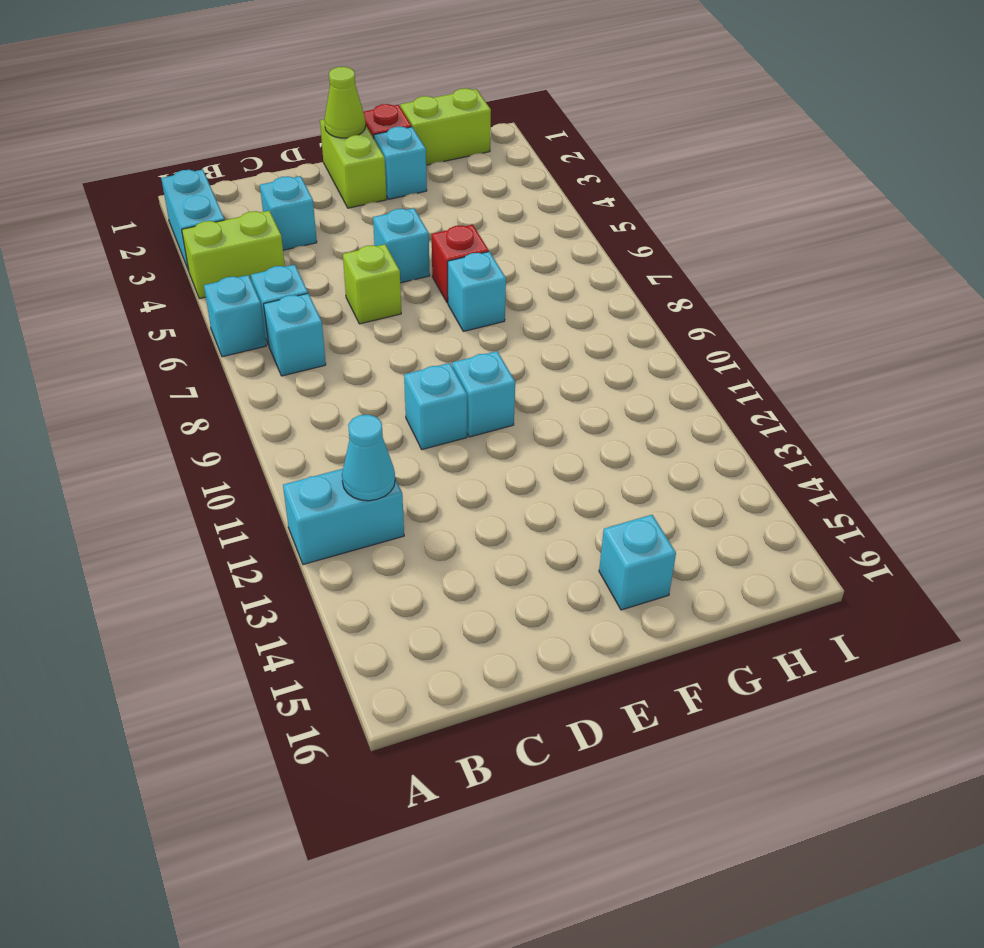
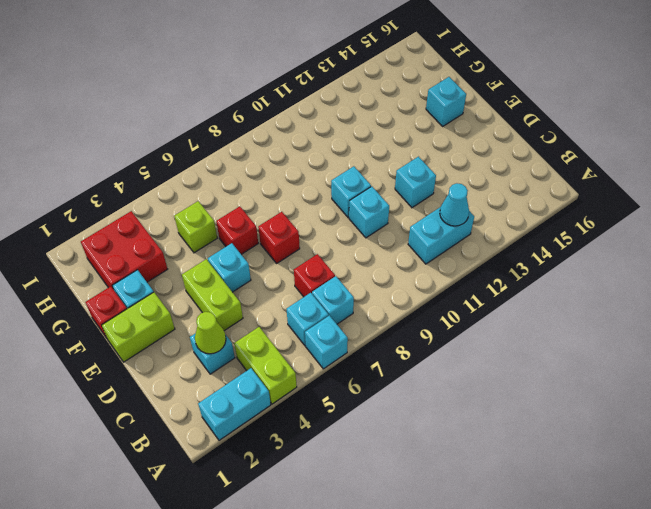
cyan 1x2 brick [283,469,404,564] -> cyan 1x2 brick turned to [408,207,474,264]
none -> red 1x1 brick [294,254,335,297]
lime 1x1 brick [343,244,401,324] -> lime 1x1 brick moved to [174,201,217,253]
lime 1x1 cone [324,67,366,138] -> lime 1x1 cone moved to [195,312,226,354]
none -> red 1x1 brick [258,212,300,263]
cyan 1x1 brick [448,252,506,331] -> cyan 1x1 brick moved to [395,157,436,208]
lime 1x2 brick [400,88,491,165] -> lime 1x2 brick moved to [182,259,243,331]
none -> red 2x2 brick [81,211,167,290]

